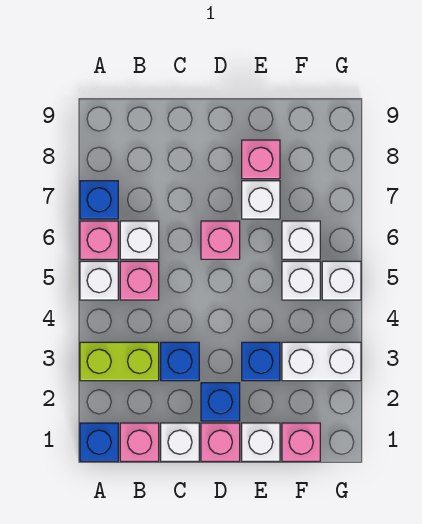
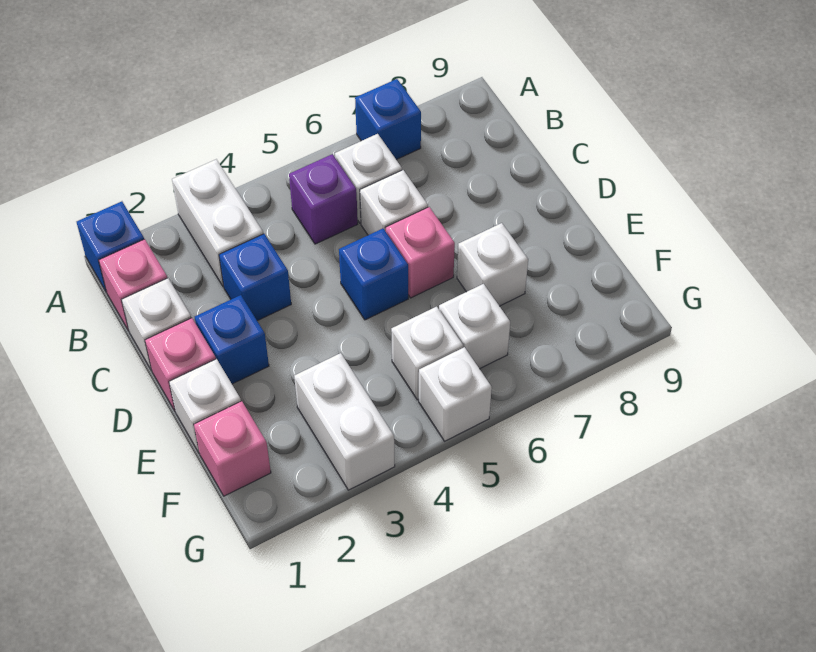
lime 1x2 brick [80,342,159,381] -> white 1x2 brick [172,159,263,287]
white 1x1 brick [80,261,118,300] -> white 1x1 brick moved to [360,170,428,235]
pink 1x1 brick [80,221,118,259] -> none
pink 1x1 brick [120,261,159,300] -> purple 1x1 brick [289,154,358,244]
blue 1x1 brick [242,342,280,381] -> blue 1x1 brick moved to [339,229,408,320]
pink 1x1 brick [242,140,280,179] -> none

